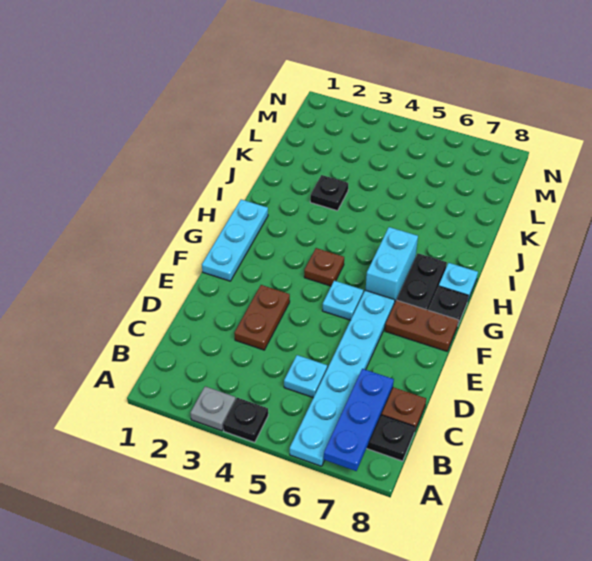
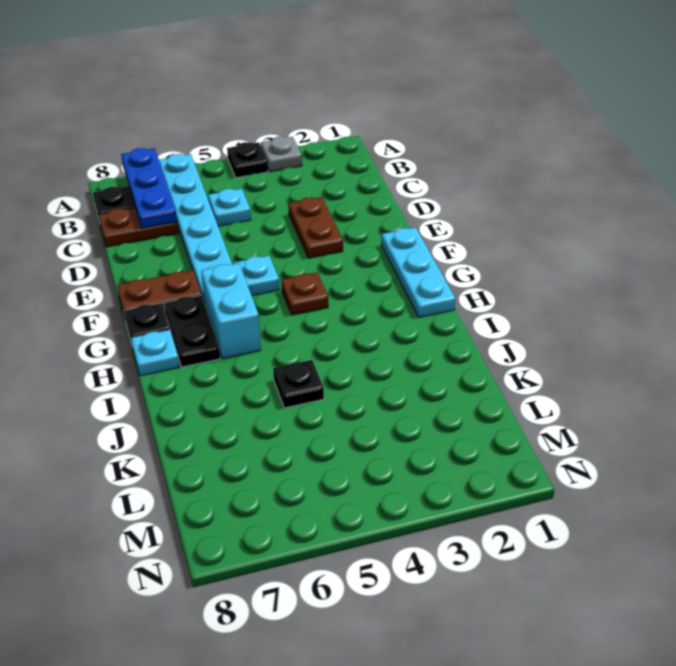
black 1x1 plate [310,175,348,211] -> black 1x1 plate moved to [273,360,324,408]

